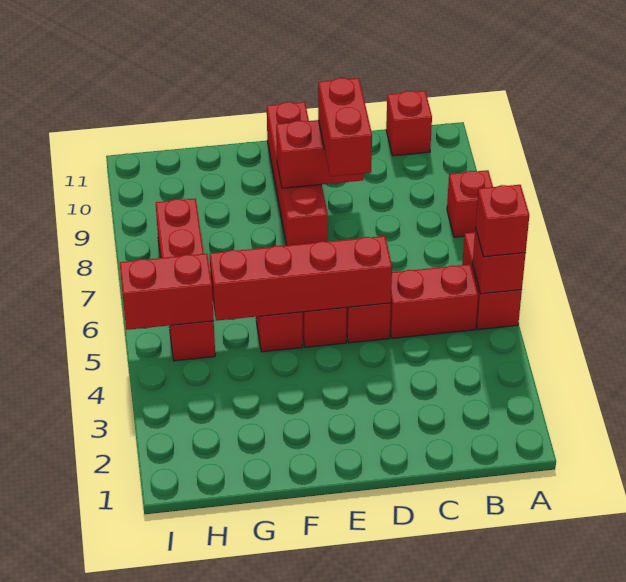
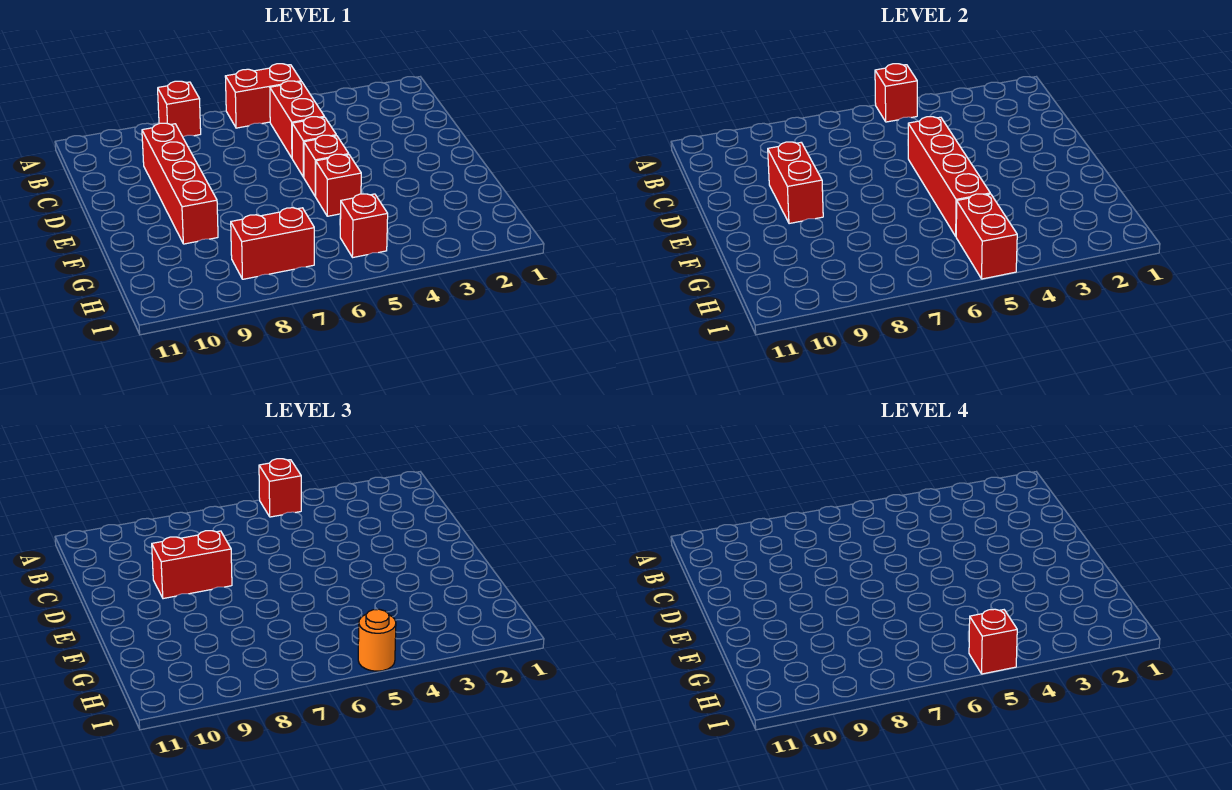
red 1x1 brick [386,91,432,156] -> red 1x1 brick moved to [969,609,1017,674]
red 1x4 brick [267,102,328,246] -> red 1x4 brick turned to [142,123,218,244]
none -> orange 1x1 round brick [358,609,396,671]

